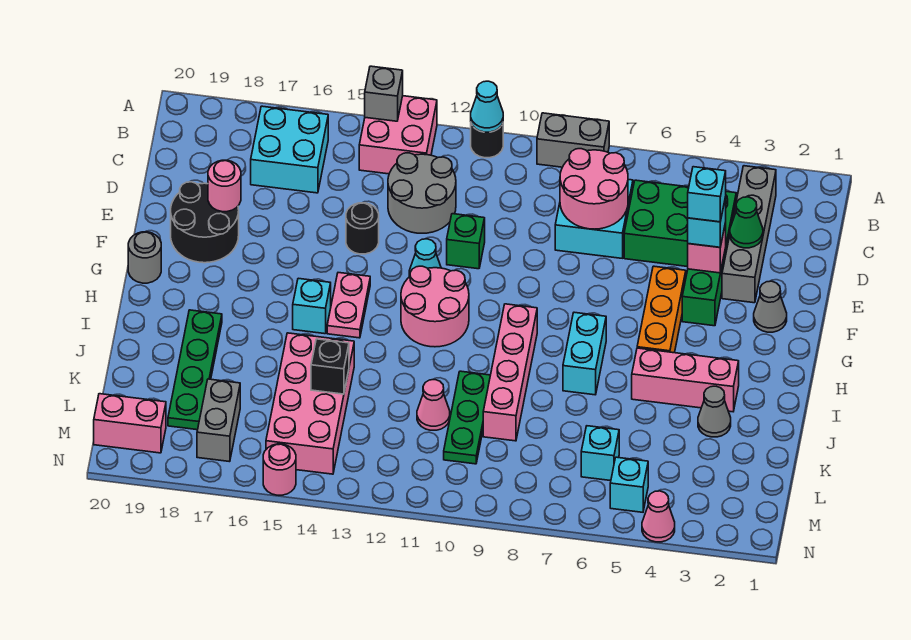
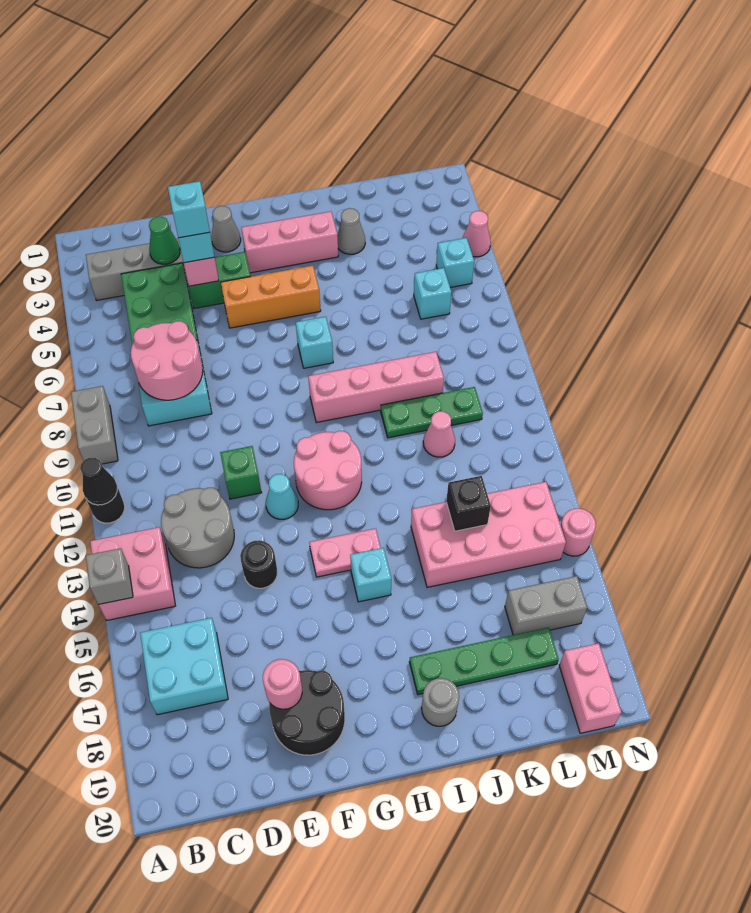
cyan 1x1 cone [471,81,503,132] -> black 1x1 cone [80,458,117,505]
grey 1x1 round brick [128,232,161,283] -> grey 1x1 round brick moved to [422,678,459,726]
cyan 1x2 brick [563,312,606,395] -> cyan 1x1 brick [296,317,333,368]
pink 1x3 brick [632,348,739,412] -> pink 1x3 brick turned to [241,211,338,273]

